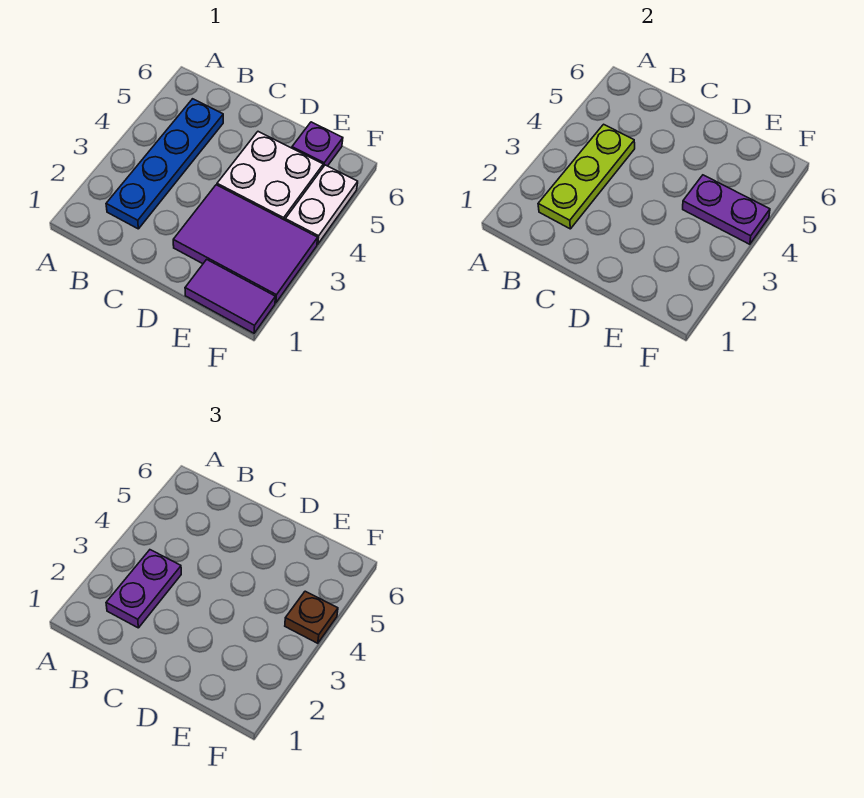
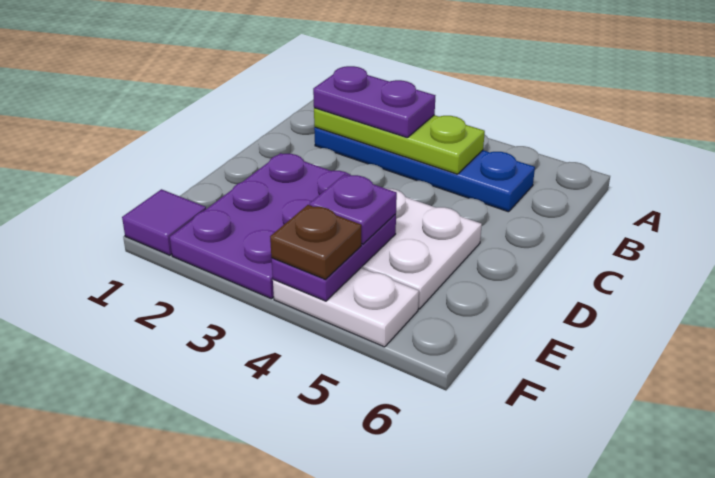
purple 2x3 tile [173,185,318,303] -> purple 2x3 plate [170,153,350,299]
purple 1x2 tile [185,259,275,333] -> purple 1x1 tile [122,189,206,255]
purple 1x1 plate [292,122,343,167] -> purple 1x1 plate moved to [310,174,397,244]

